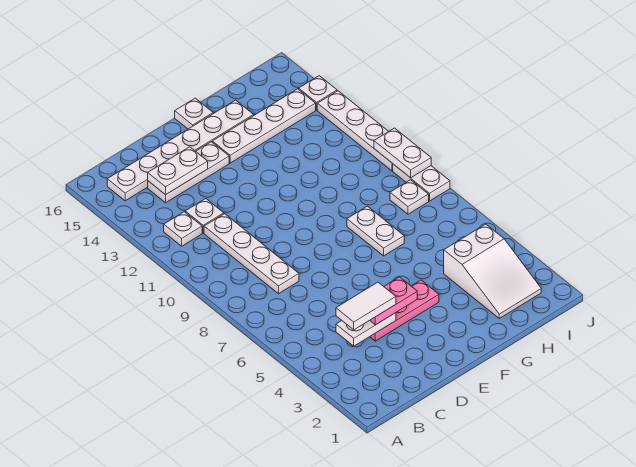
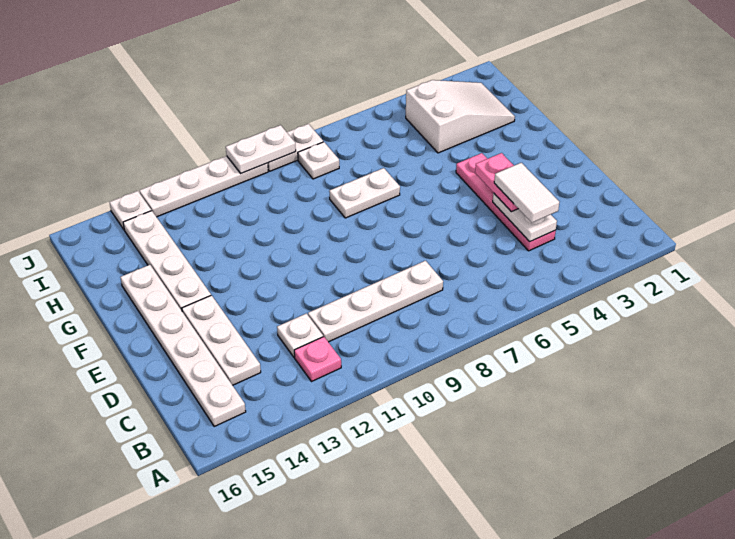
white 1x1 plate [164,212,202,246] -> pink 1x1 plate [294,337,341,382]
white 1x2 plate [148,147,208,195] -> none
pink 1x3 plate [370,280,439,341] -> pink 1x4 plate [456,153,556,251]
white 1x1 plate [175,98,213,129] -> none

